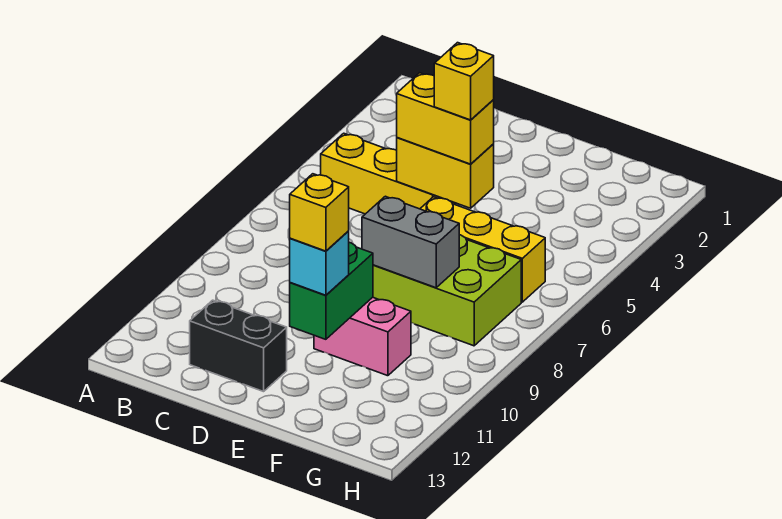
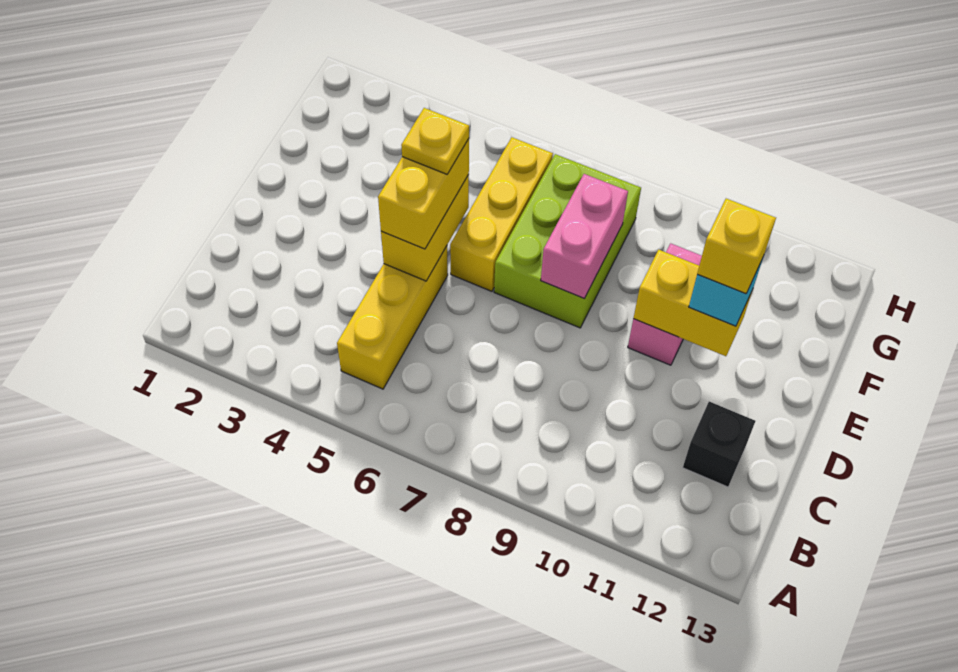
black 1x2 brick [190,300,287,392] -> black 1x1 brick [683,402,755,487]
yellow 1x1 brick [434,43,494,120] -> yellow 1x1 plate [401,108,469,174]
grey 1x2 brick [362,196,459,288] -> pink 1x2 brick [541,174,628,299]
green 1x2 brick [290,242,373,339] -> yellow 1x2 brick [633,250,752,356]

